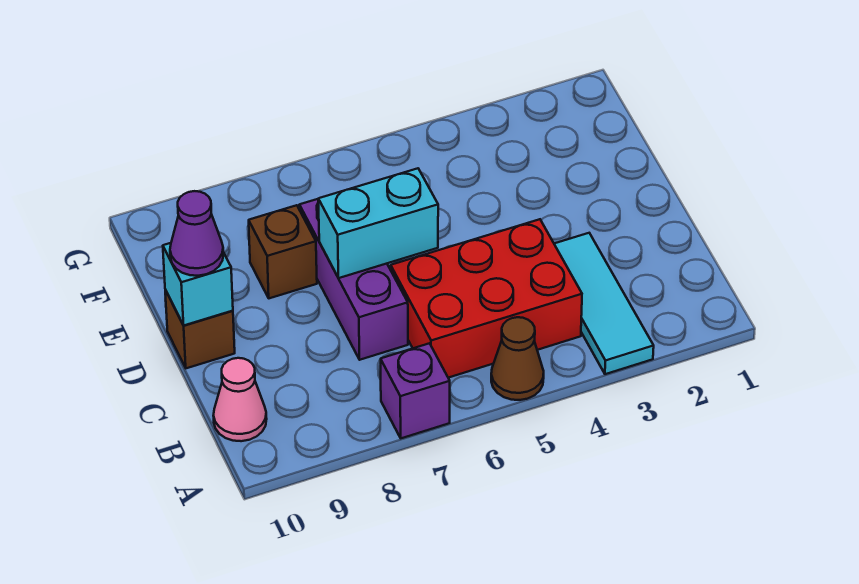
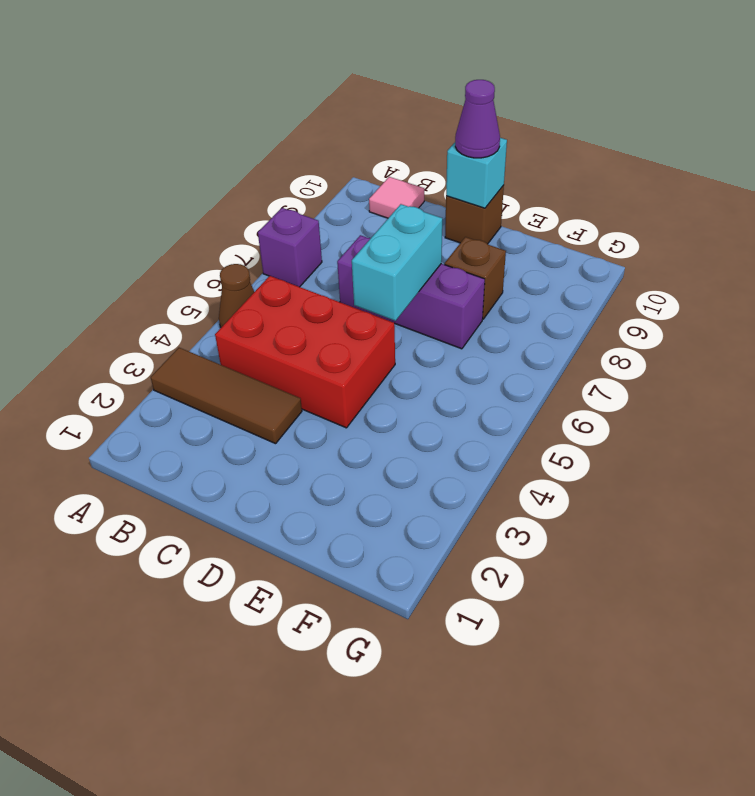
cyan 1x3 tile [554,233,654,374] -> brown 1x3 tile [151,348,302,444]
red 2x3 brick [391,219,582,378] -> red 2x3 brick turned to [215,276,395,428]
pink 1x1 cone [213,358,267,441] -> pink 1x1 tile [369,177,424,218]

